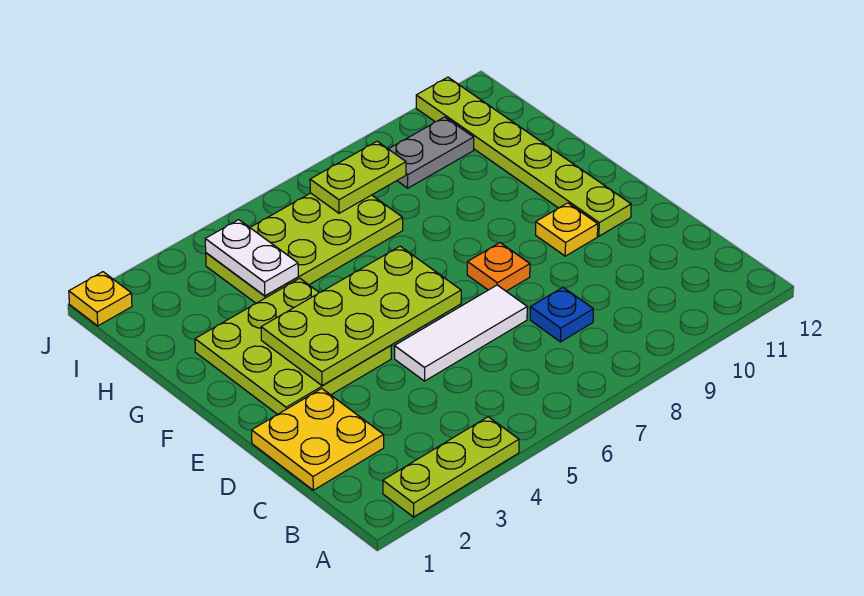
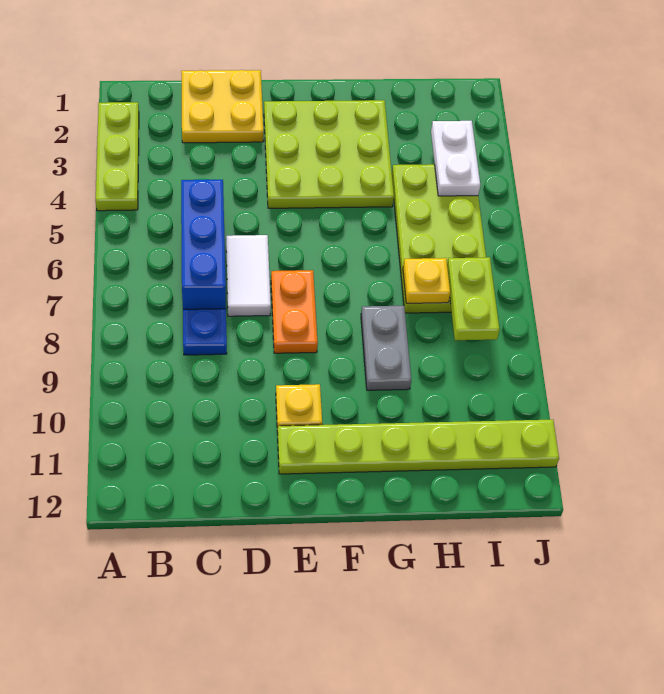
none -> blue 1x3 brick [181,180,226,309]
white 1x3 tile [394,285,527,381] -> white 1x2 tile [226,235,271,316]
lime 2x4 plate [261,246,461,386] -> none
orange 1x1 plate [467,243,530,291] -> orange 1x2 plate [271,270,318,353]
white 1x2 plate [205,220,298,296] -> white 1x2 plate turned to [431,121,480,196]
grey 1x2 plate [389,117,474,188] -> grey 1x2 plate moved to [361,306,411,390]
yellow 1x1 plate [69,272,132,326] -> yellow 1x1 plate moved to [403,258,450,303]

